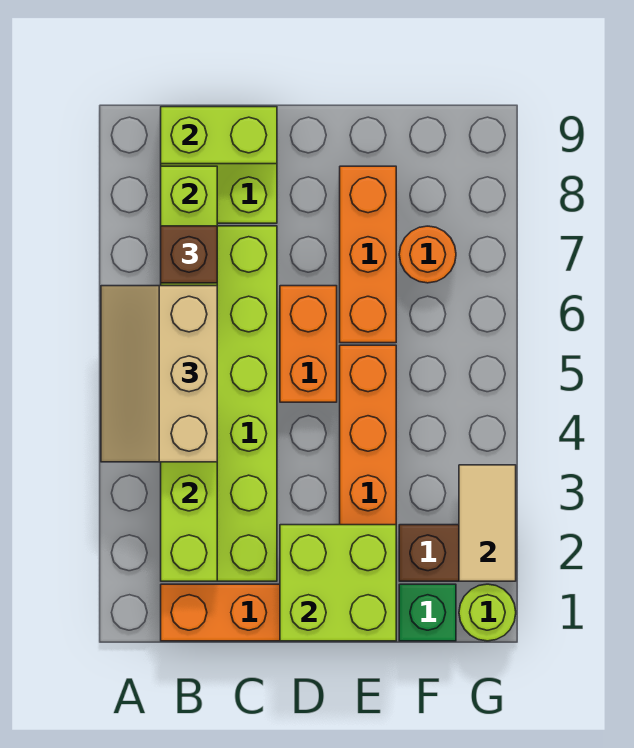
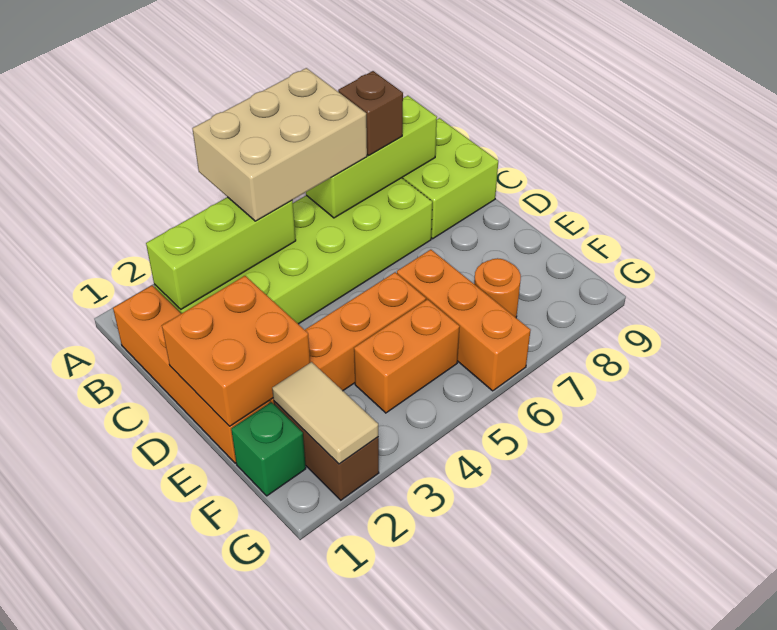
tan 2x3 slope [101,286,217,462] -> tan 2x3 brick [192,68,367,221]
lime 1x2 brick [161,107,277,164] -> none
lime 2x2 brick [280,525,396,641] -> orange 2x2 brick [162,276,310,426]
orange 1x2 brick [280,286,337,402] -> orange 1x2 brick moved to [354,299,460,413]
orange 1x3 brick [340,166,396,343] -> orange 1x3 brick turned to [397,250,531,391]
lime 1x1 round brick [459,584,516,641] -> none
tan 1x2 tile [459,465,516,581] -> tan 1x2 tile turned to [272,362,378,464]

